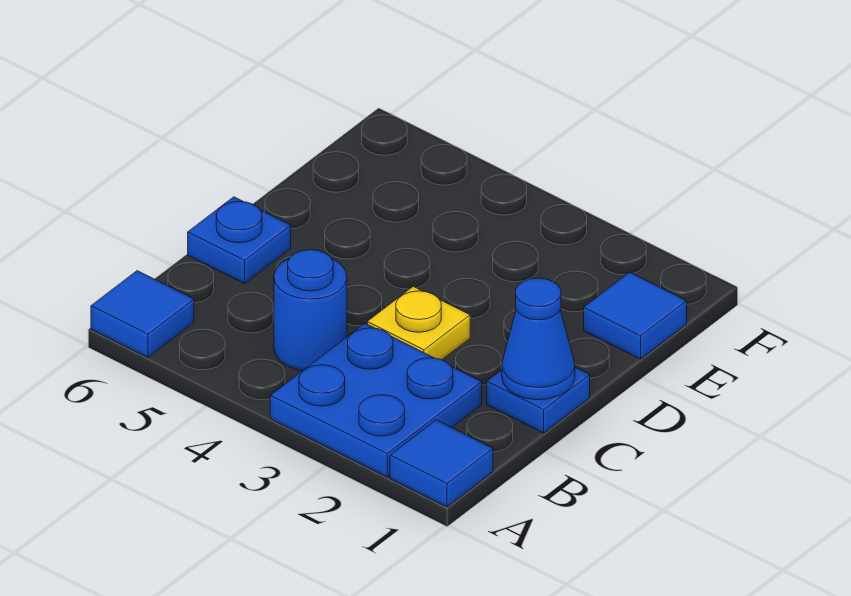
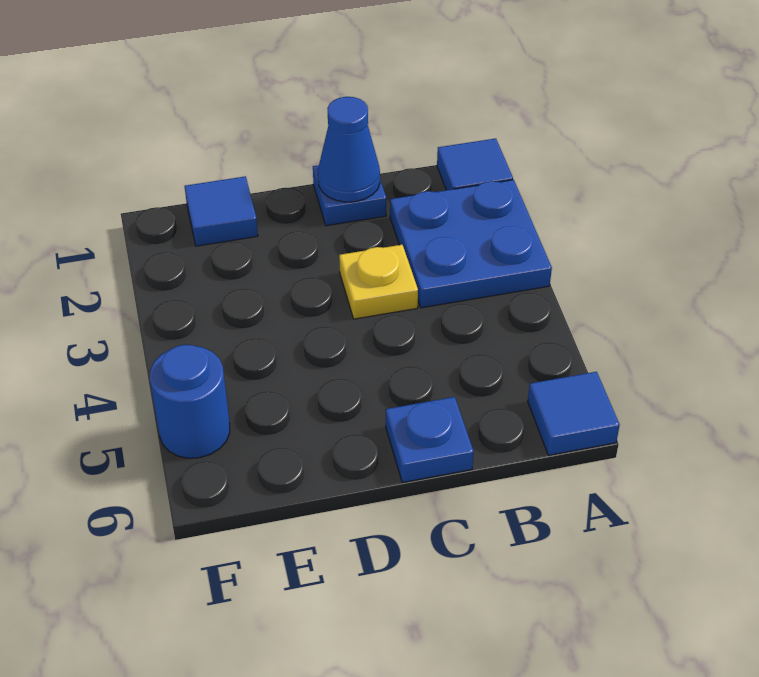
blue 1x1 round brick [274,250,347,370] -> blue 1x1 round brick moved to [150,345,230,458]

